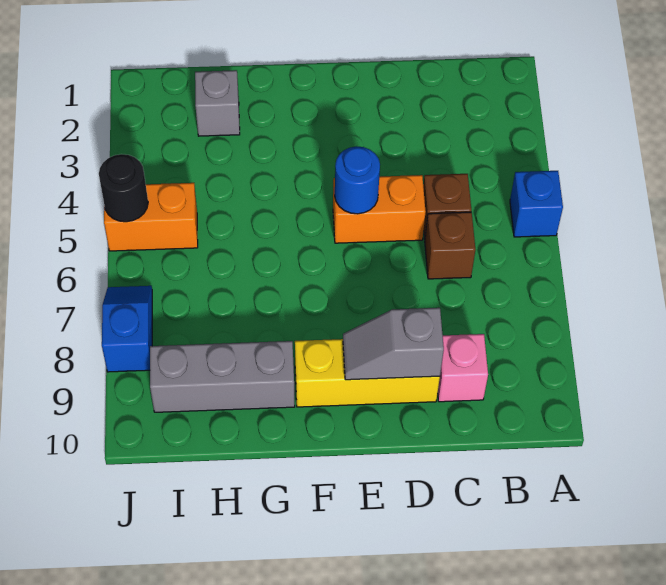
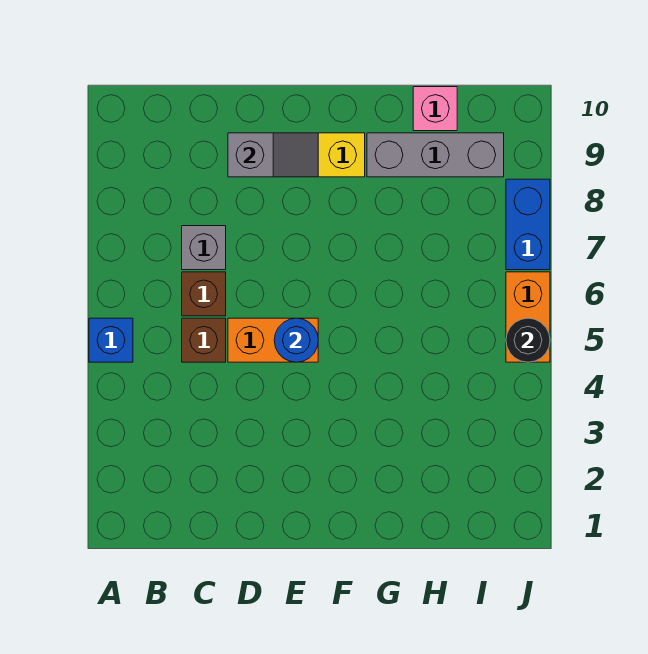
pink 1x1 brick [438,334,488,402] -> pink 1x1 brick moved to [413,87,457,131]
grey 1x1 brick [195,70,240,136] -> grey 1x1 brick moved to [182,226,226,270]
orange 1x2 brick [104,183,198,251] -> orange 1x2 brick turned to [506,272,550,362]
blue 1x2 slope [102,286,152,372] -> blue 1x2 brick [506,179,550,270]

